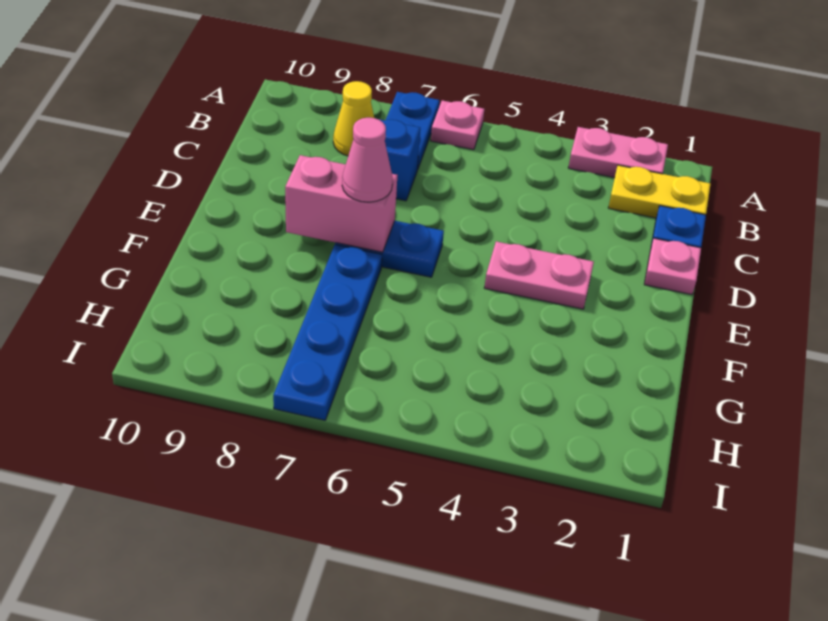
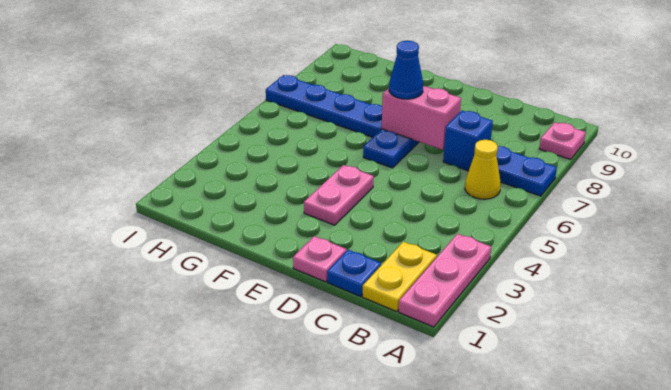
pink 1x2 plate [568,127,668,178] -> pink 1x3 plate [399,234,491,327]
pink 1x1 plate [431,100,484,150] -> pink 1x1 plate moved to [539,122,586,159]
yellow 1x1 cone [333,81,374,156] -> yellow 1x1 cone moved to [465,140,501,199]
pink 1x2 brick [285,155,397,252] -> pink 1x2 brick turned to [382,86,461,150]
pink 1x1 cone [342,118,393,202] -> blue 1x1 cone [389,41,423,99]

